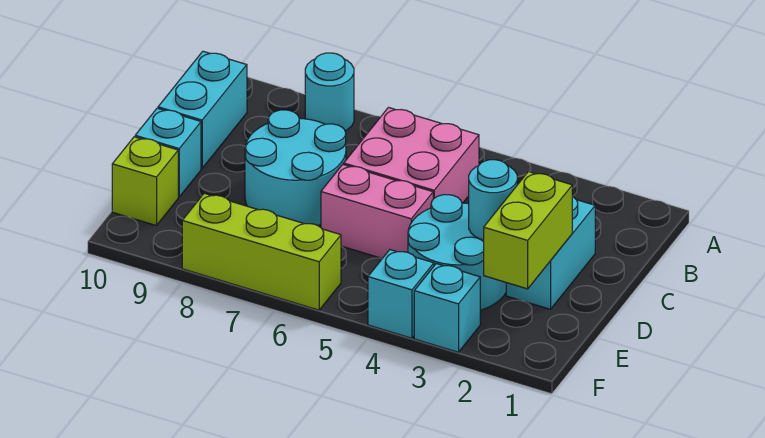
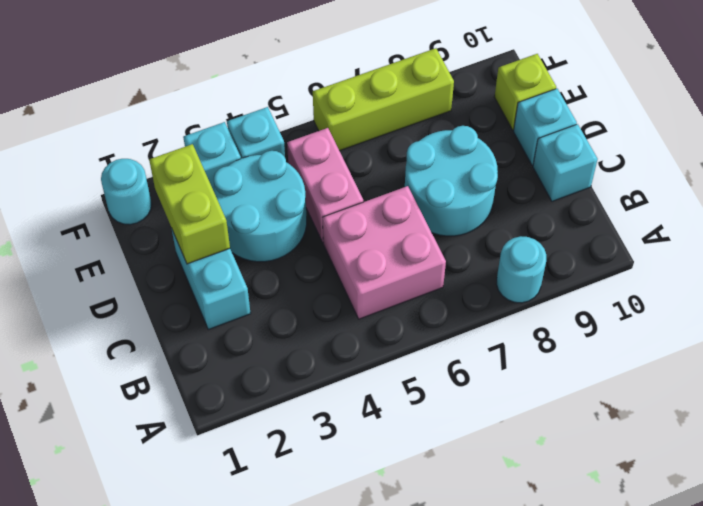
cyan 1x2 brick [158,51,247,168] -> cyan 1x1 brick [533,124,598,201]
cyan 1x1 round brick [469,160,517,240] -> cyan 1x1 round brick moved to [101,159,152,225]
pink 1x2 brick [321,165,433,258] -> pink 1x2 brick turned to [287,128,363,242]

